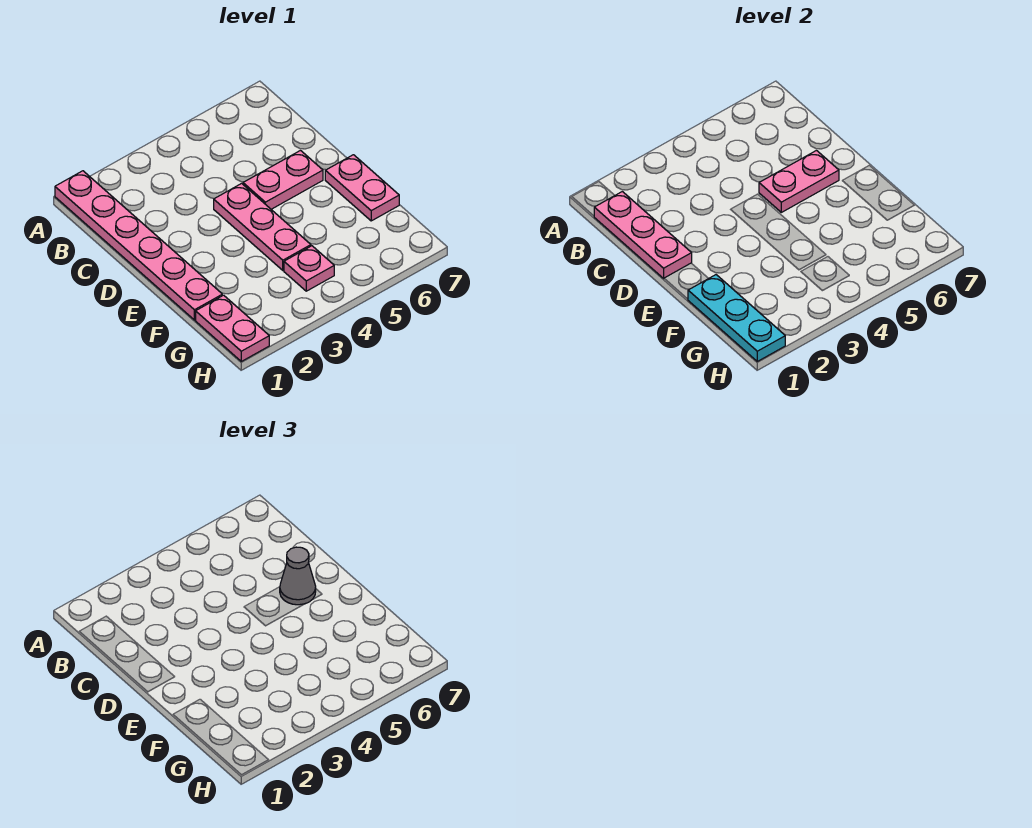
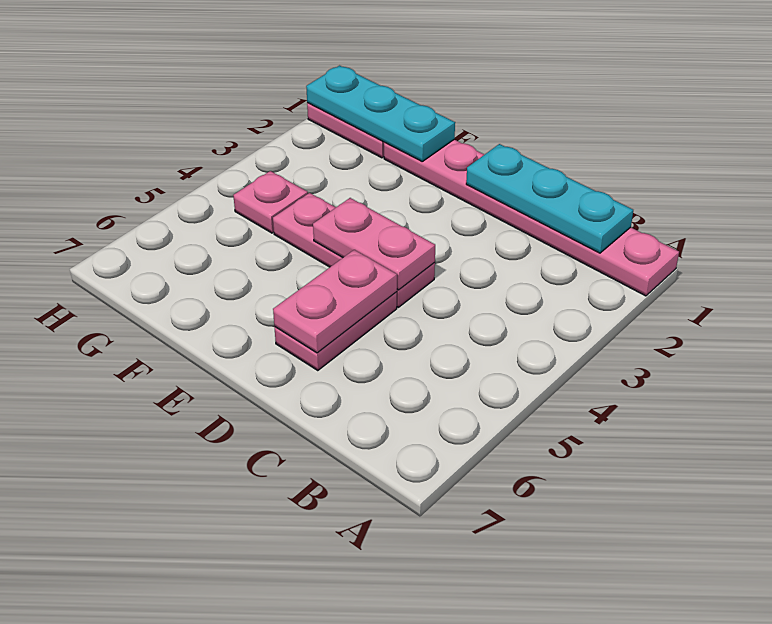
pink 1x3 plate [594,192,692,278] -> cyan 1x3 plate [466,144,633,253]
grey 1x1 cone [280,547,316,605] -> none
pink 1x2 plate [325,155,399,221] -> pink 1x2 plate moved to [313,198,435,290]

